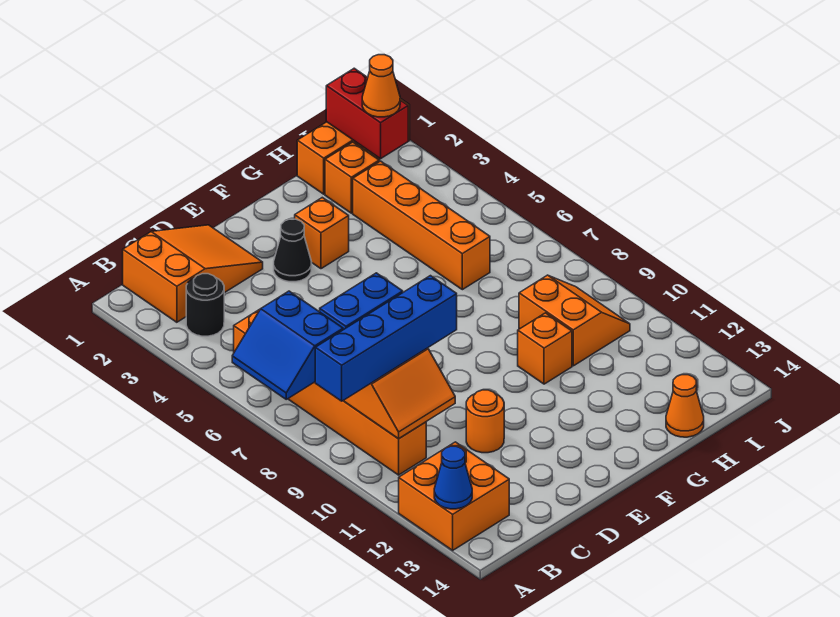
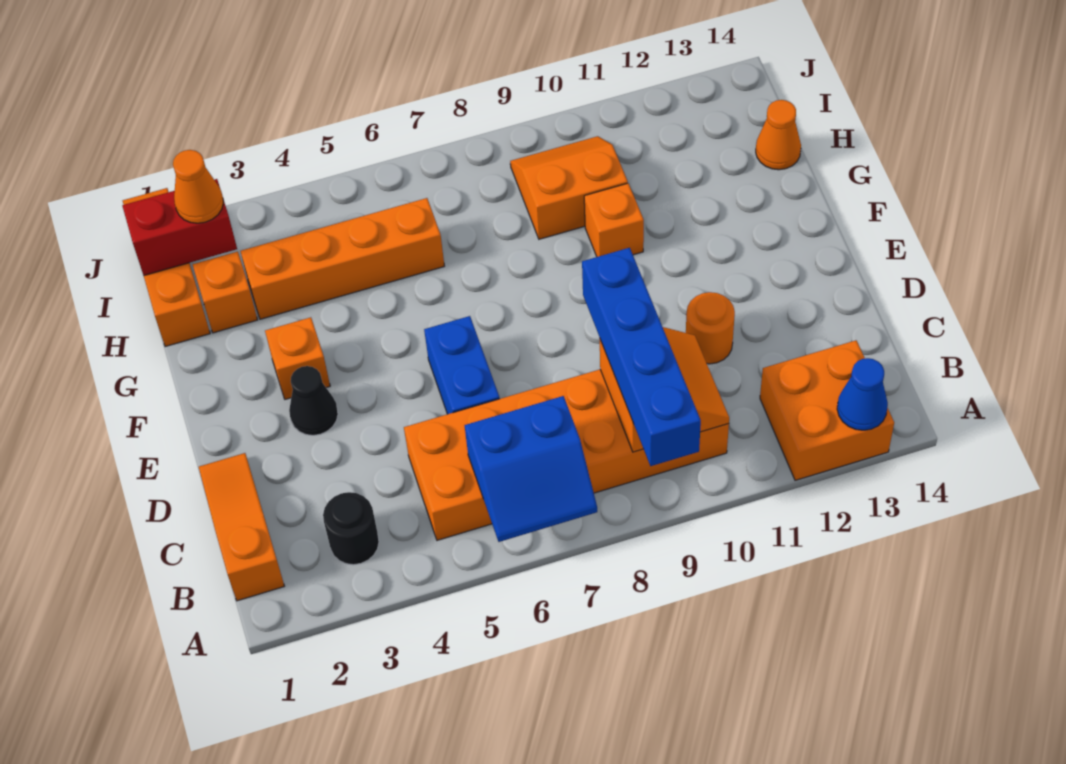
orange 2x3 slope [123,225,263,322] -> orange 1x3 slope [199,453,284,601]
orange 1x6 brick [234,309,426,475] -> orange 2x6 brick [404,369,729,540]

